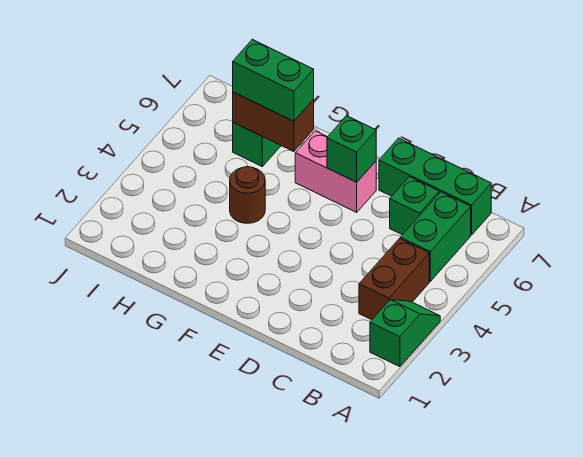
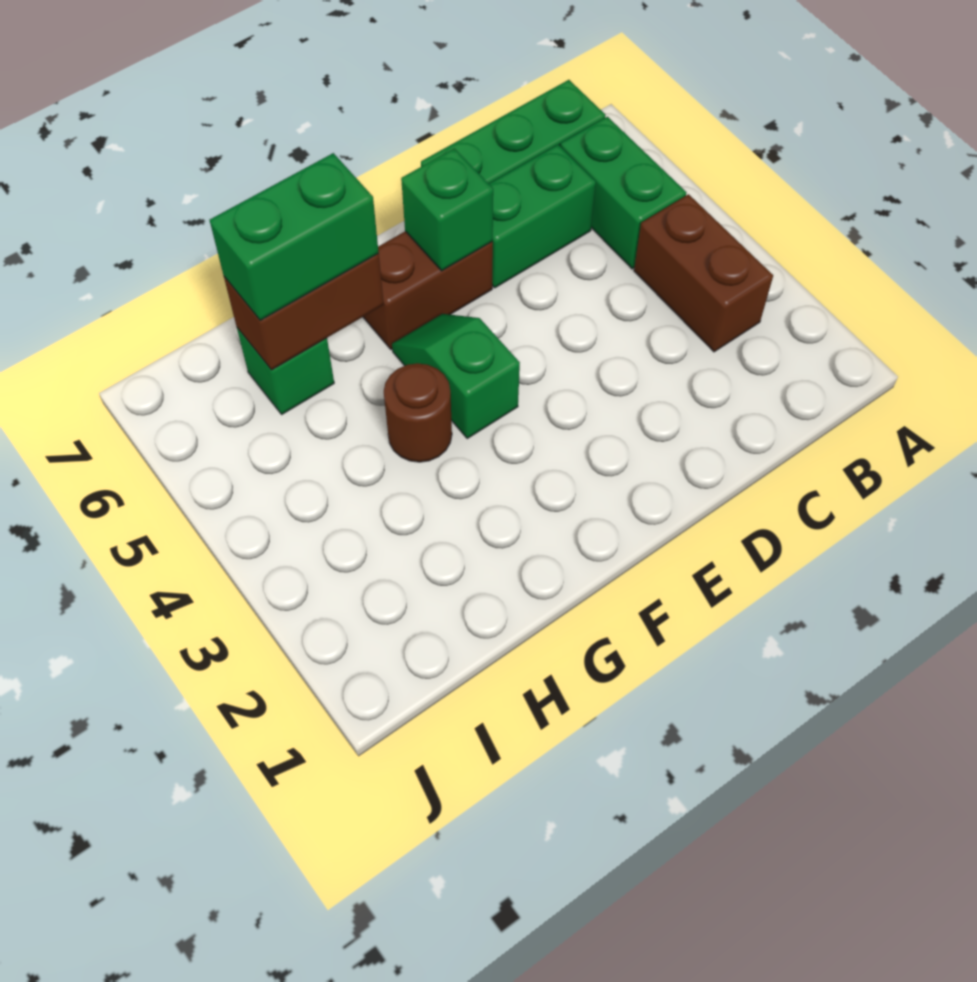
green 1x2 slope [370,300,440,367] -> green 1x2 slope moved to [392,314,520,439]
green 1x1 brick [390,177,439,235] -> green 1x2 brick [489,145,596,288]
pink 1x2 brick [295,131,376,212] -> brown 1x2 brick [363,231,493,349]

